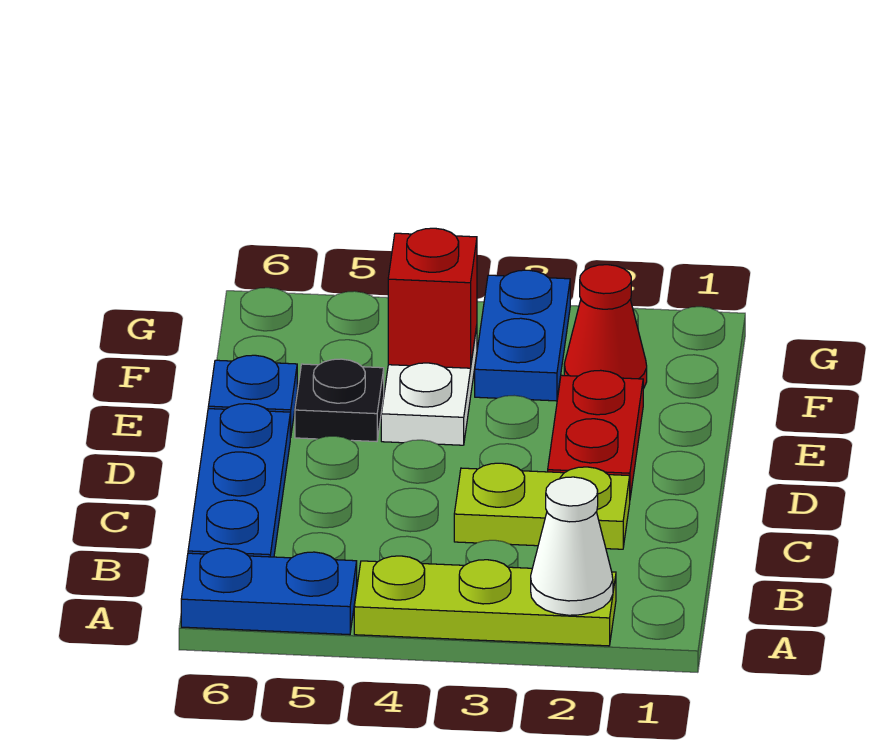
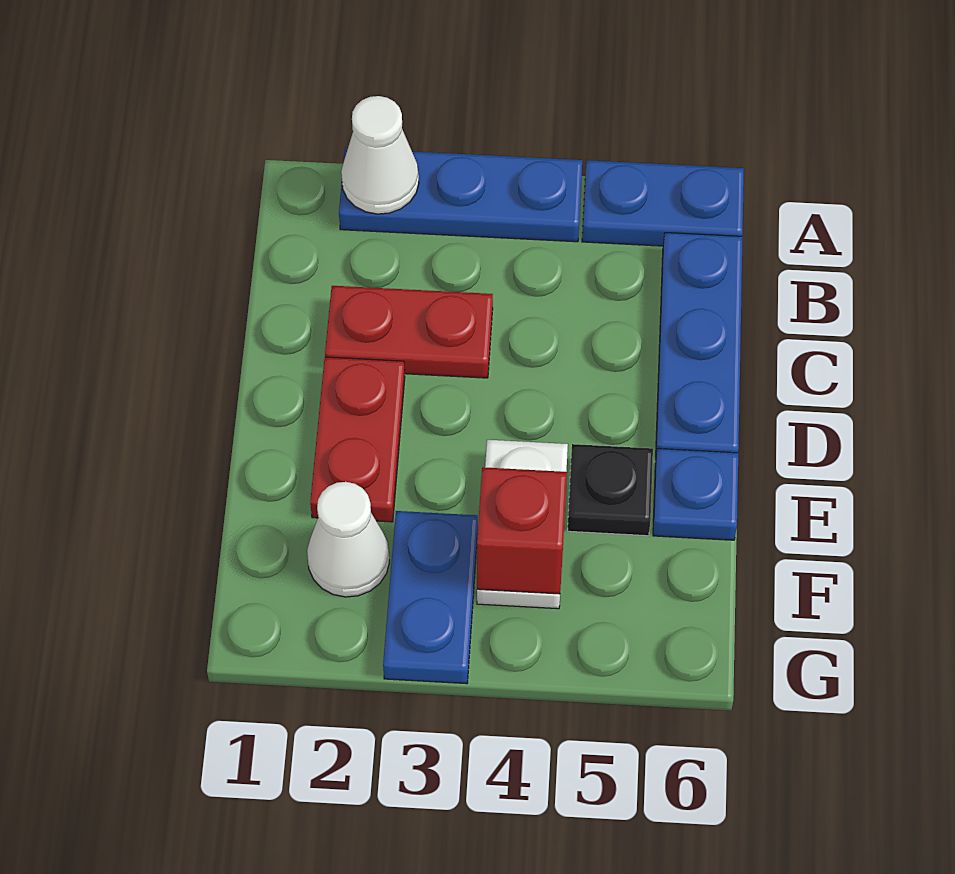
lime 1x3 plate [354,556,616,646] -> blue 1x3 plate [339,148,582,242]
lime 1x2 plate [454,463,630,549] -> red 1x2 plate [325,286,493,378]
red 1x1 cone [564,265,647,389] -> white 1x1 cone [307,482,389,597]

